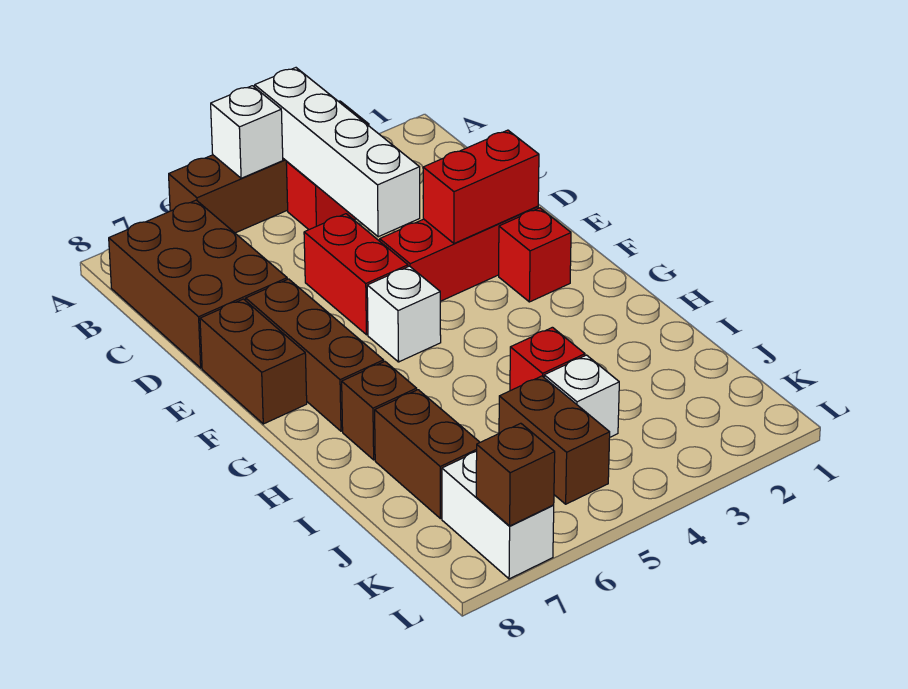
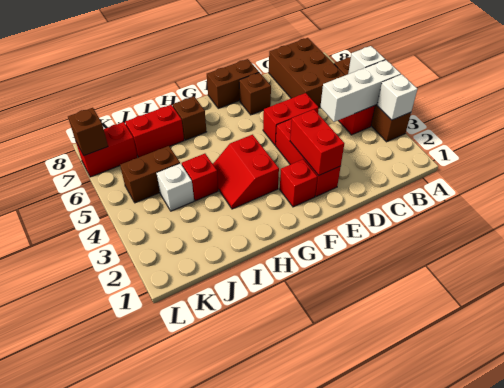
white 1x4 brick [255,68,420,237] -> white 1x3 brick [320,60,401,122]
brown 2x3 brick [109,200,287,368] -> brown 2x3 brick turned to [269,38,345,107]
brown 1x3 brick [246,279,384,431] -> brown 1x1 brick [239,73,271,115]
white 1x1 brick [367,266,441,362] -> white 1x1 brick moved to [377,74,417,120]
none -> red 2x2 slope [213,135,279,209]
brown 1x2 brick [375,390,480,519] -> red 1x2 brick [125,105,184,157]
white 1x2 brick [442,452,554,579] -> red 1x2 brick [76,122,138,177]

